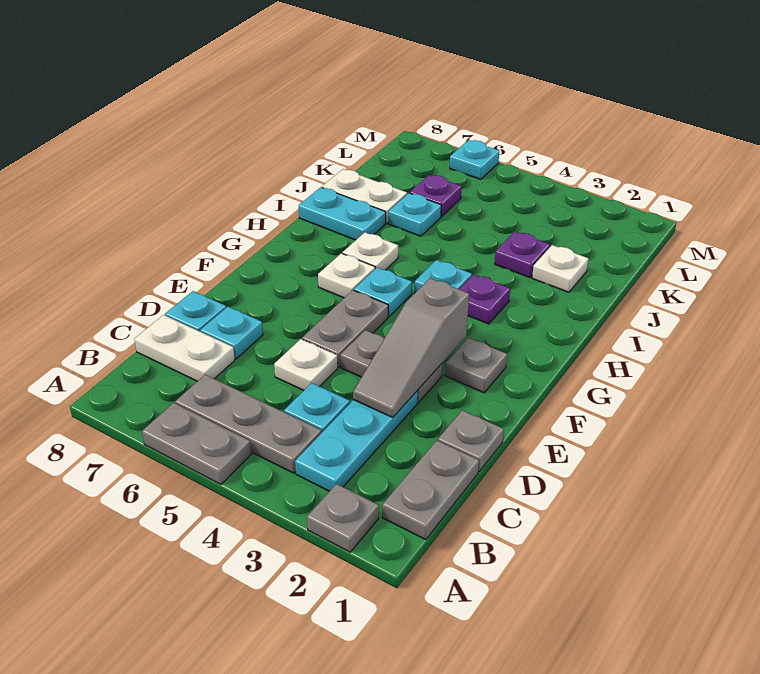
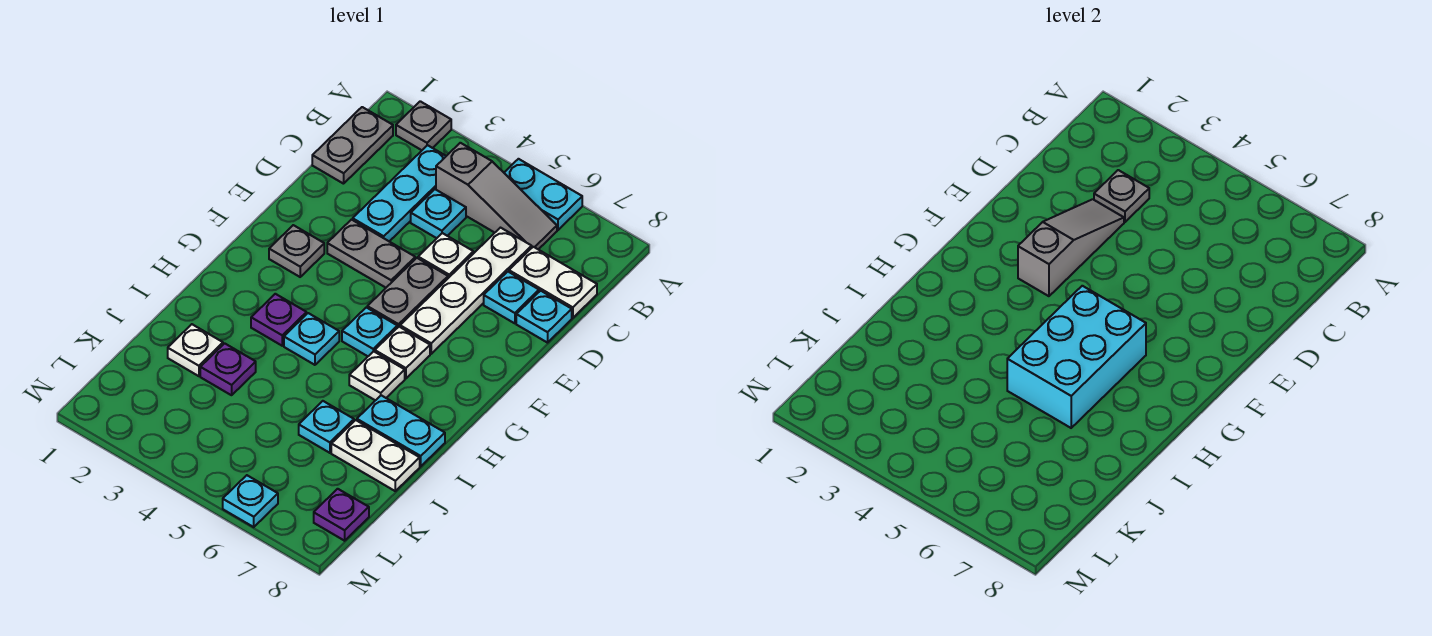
grey 1x2 plate [142,403,251,484] -> cyan 1x2 plate [504,159,582,230]
grey 1x3 plate [175,375,322,473] -> grey 1x3 slope [436,143,557,249]
none -> white 1x4 plate [400,228,532,354]
grey 1x1 plate [438,410,504,472] -> grey 1x1 plate moved to [1094,170,1149,222]
none -> cyan 2x3 brick [1007,286,1146,428]
purple 1x1 plate [410,175,462,217] -> purple 1x1 plate moved to [314,489,369,541]

